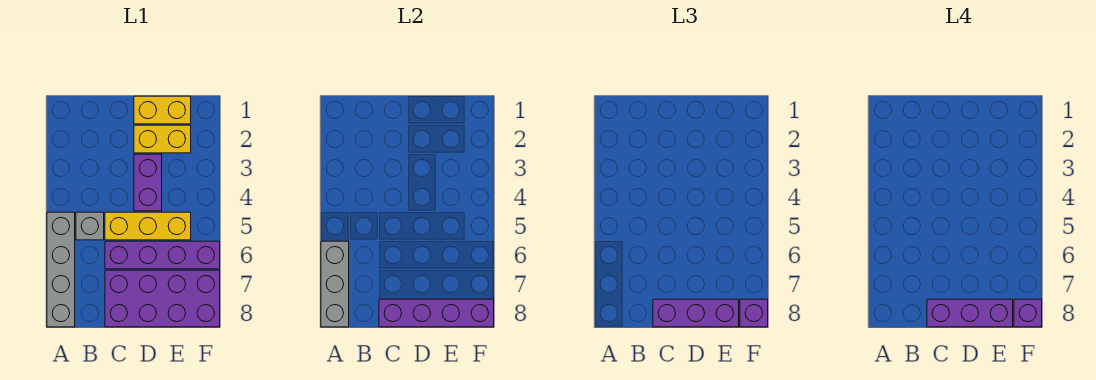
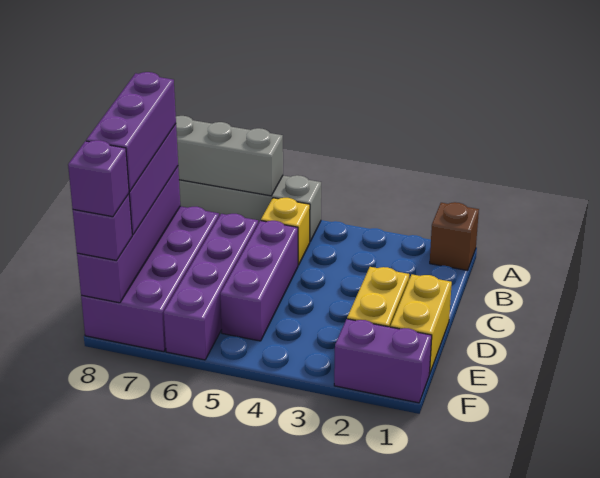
none -> brown 1x1 brick [430,202,479,270]
grey 1x1 brick [76,212,104,240] -> yellow 1x1 brick [261,198,310,265]
yellow 1x3 brick [105,212,191,240] -> purple 1x3 brick [220,221,298,341]
purple 1x2 brick [134,154,162,211] -> purple 1x2 brick moved to [334,319,432,403]

